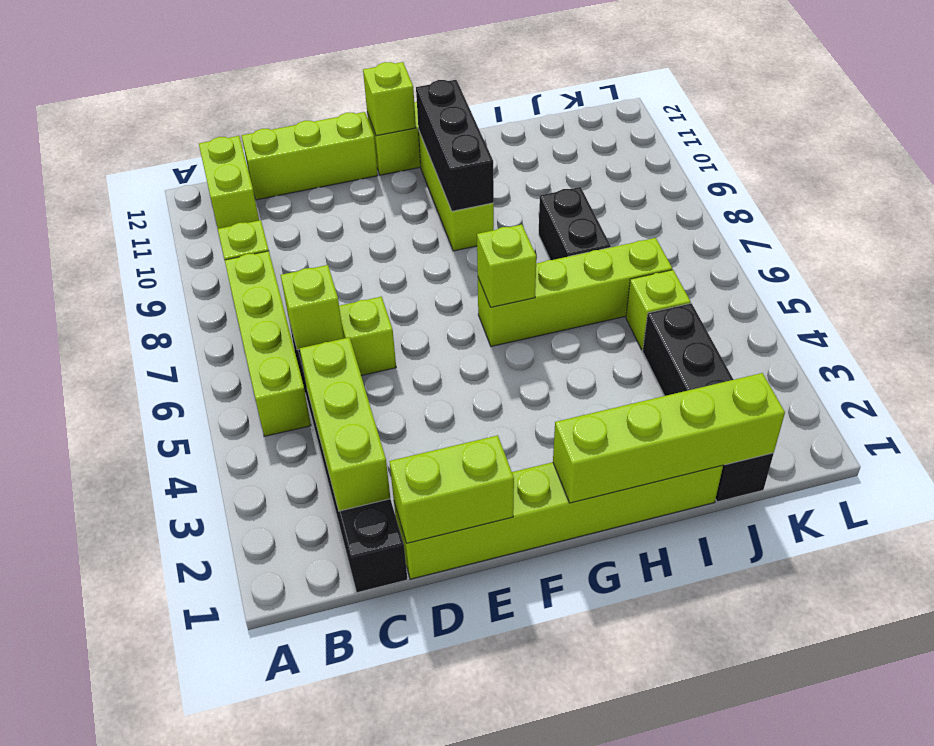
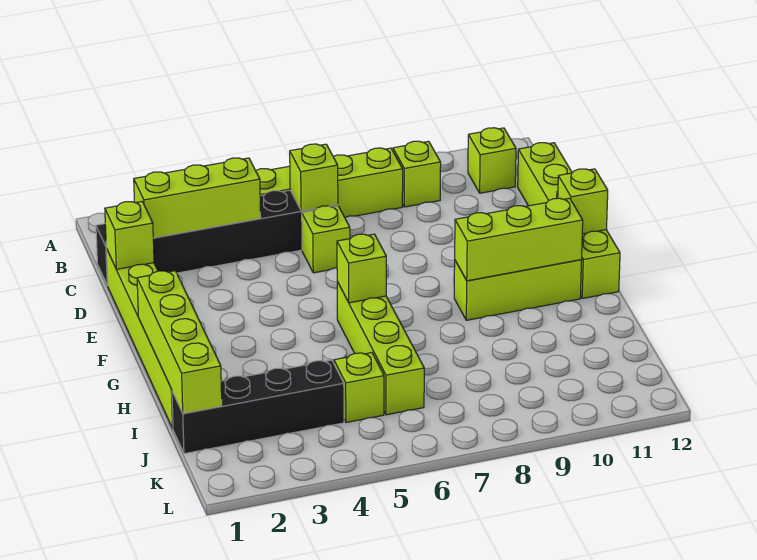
lime 1x2 brick [199,136,259,229] -> lime 1x1 brick [468,128,516,193]
lime 1x2 brick [389,435,514,543] -> lime 1x1 brick [105,202,154,269]
black 1x3 brick [416,80,494,211] -> lime 1x3 brick [455,198,583,281]
black 1x2 brick [538,187,611,260] -> none

